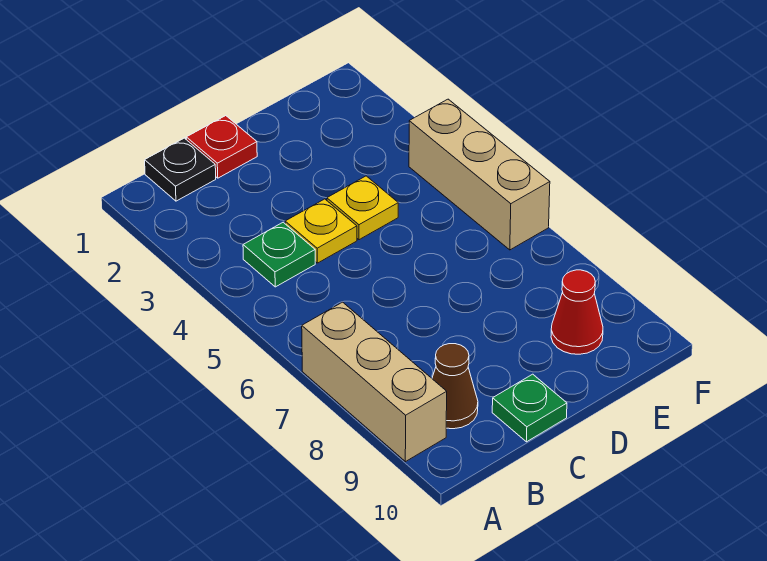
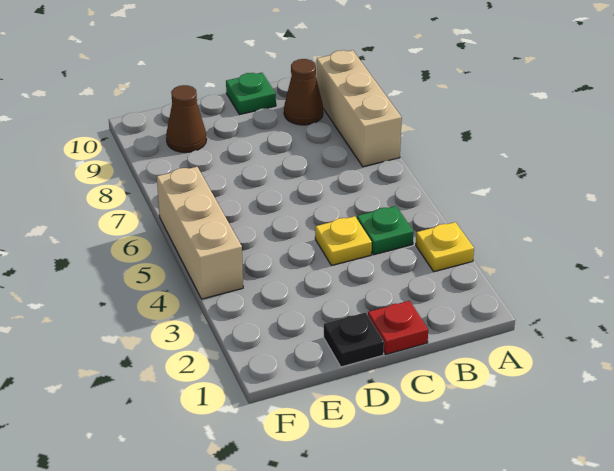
black 1x1 plate [145,138,216,201] -> black 1x1 plate moved to [324,312,384,367]
yellow 1x1 plate [327,176,398,240] -> yellow 1x1 plate moved to [416,222,474,272]
red 1x1 cone [551,270,603,354] -> brown 1x1 cone [166,85,207,153]

